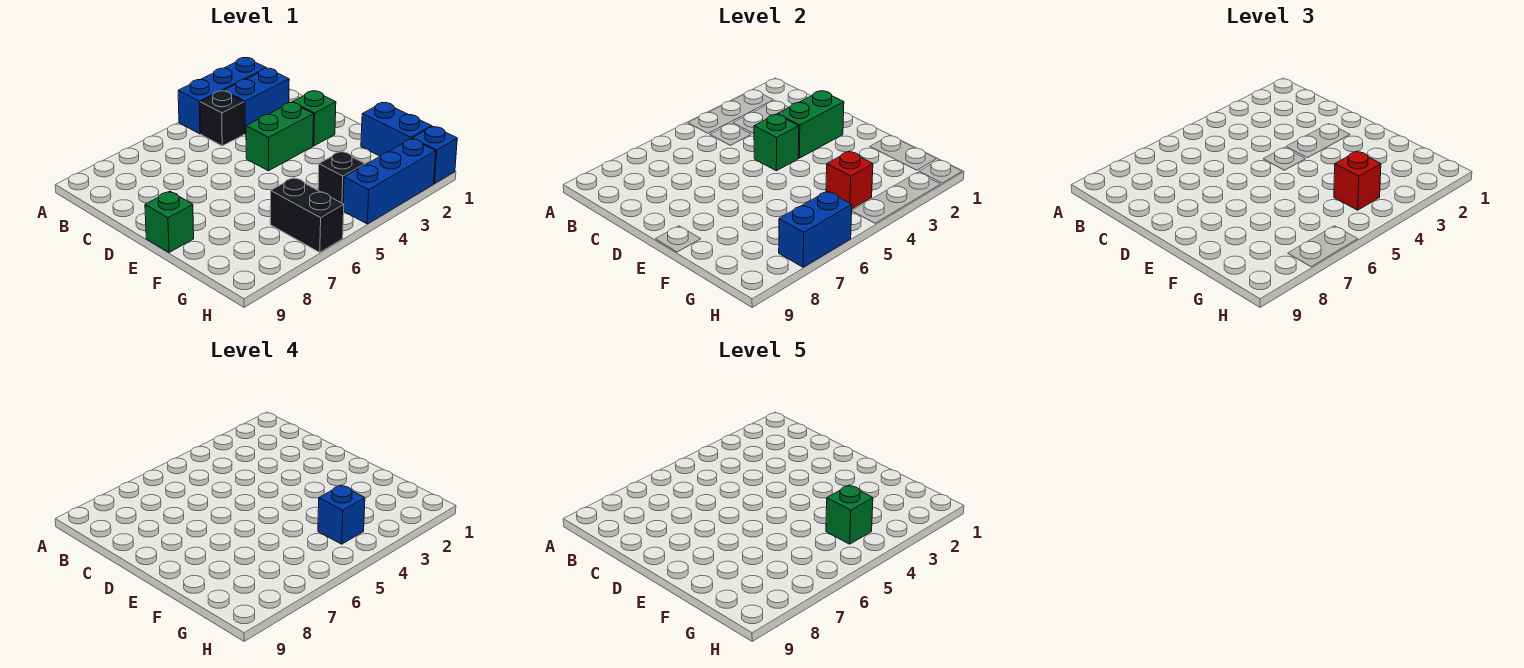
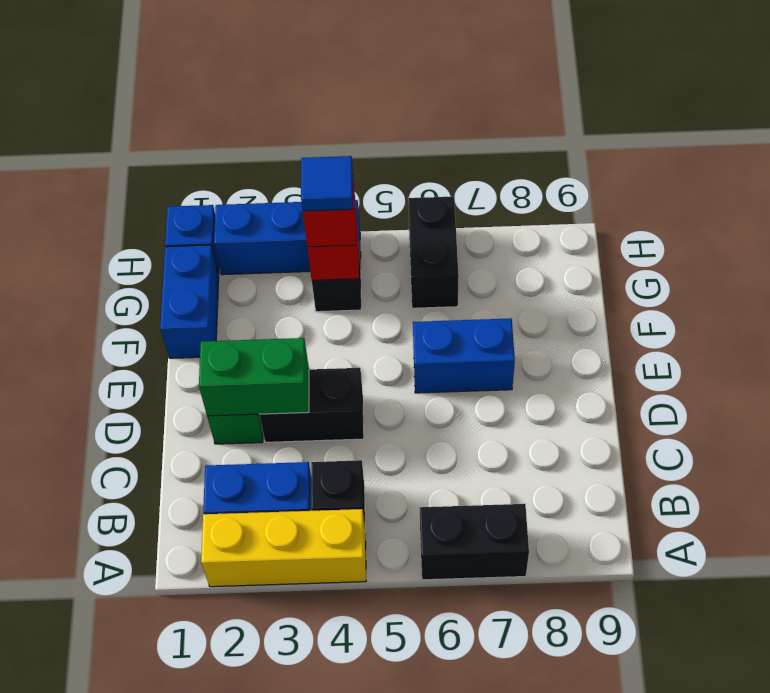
blue 1x3 brick [178,58,266,134] -> yellow 1x3 brick [201,509,366,587]
none -> black 1x2 brick [420,504,529,580]
green 1x2 brick [246,103,314,171] -> black 1x2 brick [259,368,364,442]
green 1x1 brick [754,114,799,171] -> none
green 1x1 brick [145,191,194,253] -> none
blue 1x1 brick [318,485,365,544] -> blue 1x1 tile [301,156,353,211]
green 1x1 brick [826,485,873,544] -> none
blue 1x2 brick [779,191,852,267] -> blue 1x2 brick moved to [413,318,515,393]

